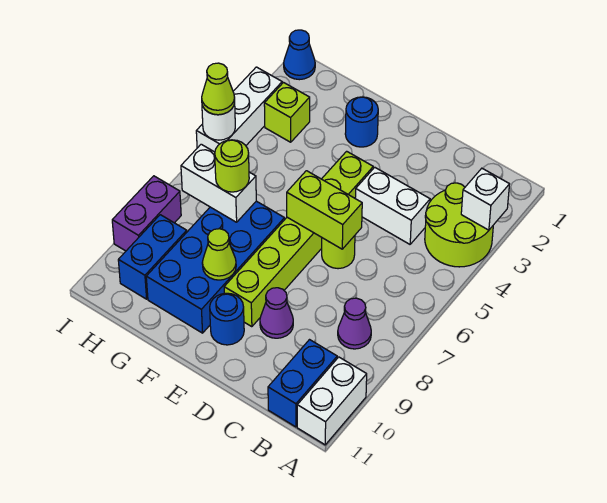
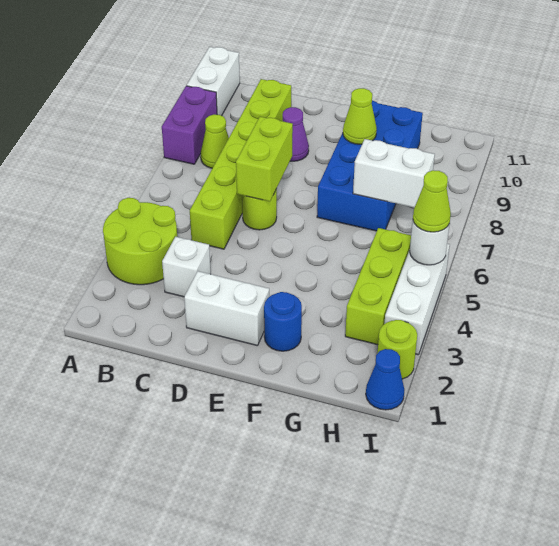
white 1x1 brick [461,168,510,230] -> white 1x1 brick moved to [162,237,211,297]
purple 1x1 cone [338,298,371,349] -> lime 1x1 cone [201,114,229,168]
blue 1x2 brick [268,340,337,427] -> none
white 1x2 brick [355,167,430,244] -> white 1x2 brick moved to [184,271,270,346]
lime 1x2 brick [287,171,362,249] -> lime 1x2 brick turned to [236,117,293,201]
lime 1x6 brick [224,151,373,327] -> lime 1x6 brick moved to [190,79,291,249]
blue 1x1 round brick [210,293,244,345] -> none
lime 1x1 round brick [215,140,249,192] -> lime 1x1 round brick moved to [377,320,417,379]
lime 1x1 brick [264,83,310,142] -> lime 1x3 brick [345,228,411,345]
blue 1x2 brick [118,215,187,299] -> none
purple 1x2 brick [112,176,181,251] -> purple 1x2 brick moved to [162,86,217,164]

